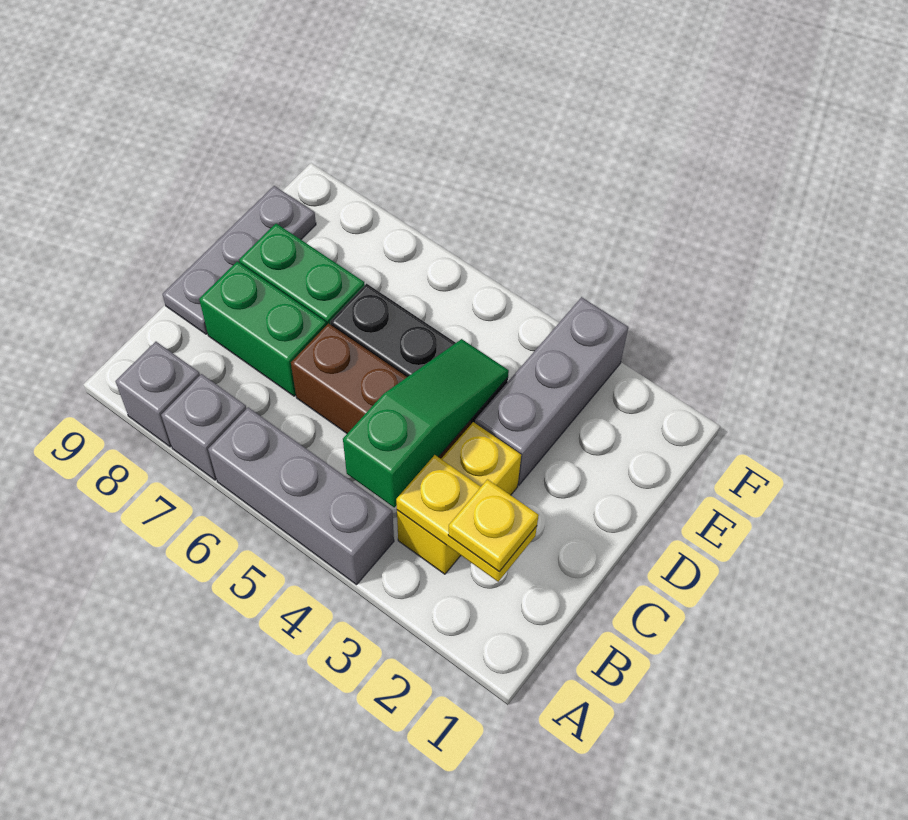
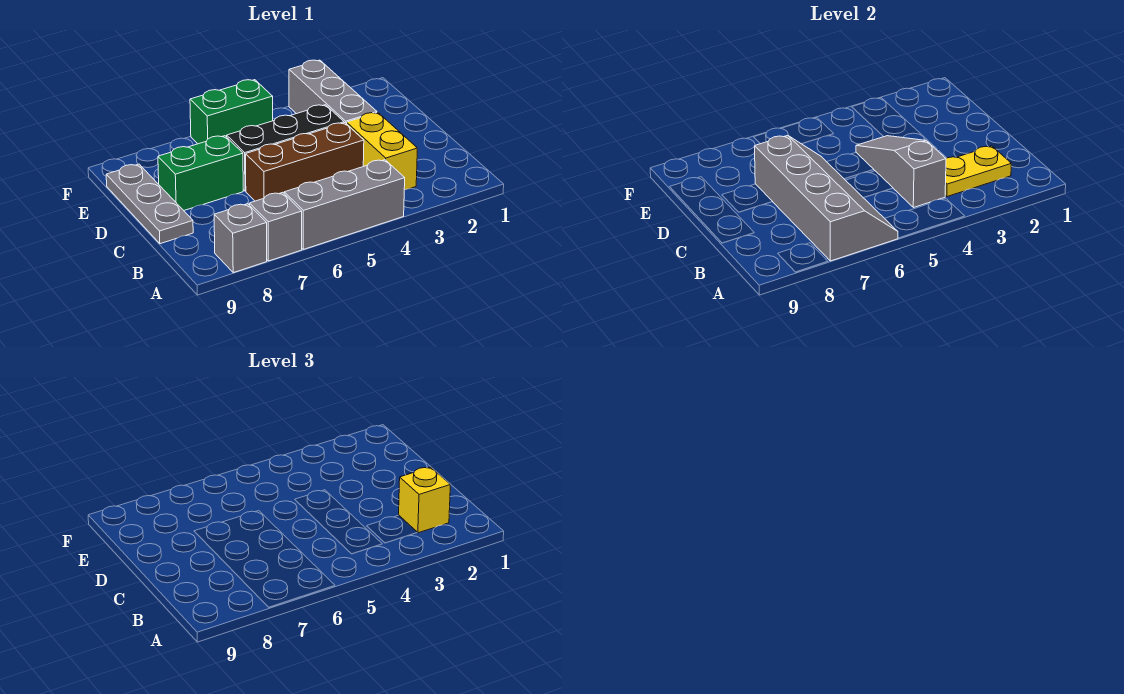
none -> grey 2x4 slope [755,135,898,261]
yellow 1x1 plate [448,479,539,572] -> yellow 1x1 brick [399,467,450,533]
green 1x3 slope [343,339,509,507] -> grey 1x3 slope [856,136,946,208]
green 1x2 brick [199,262,326,396] -> green 1x2 brick moved to [190,80,273,144]

